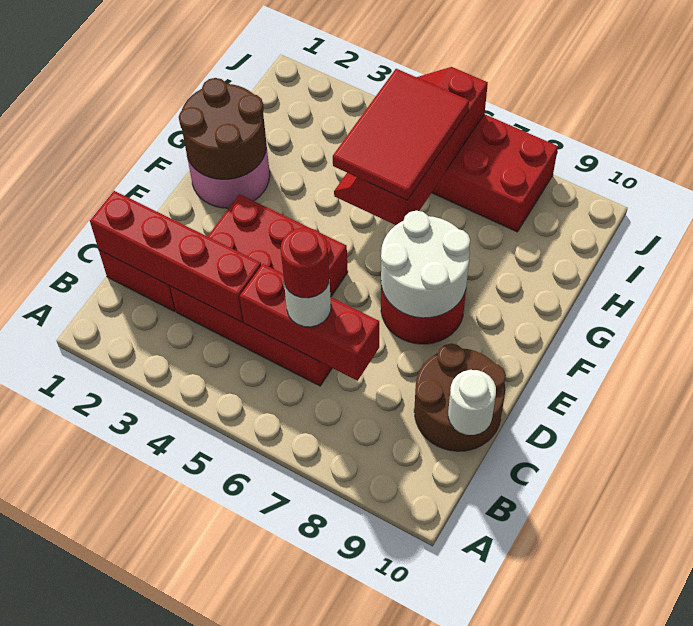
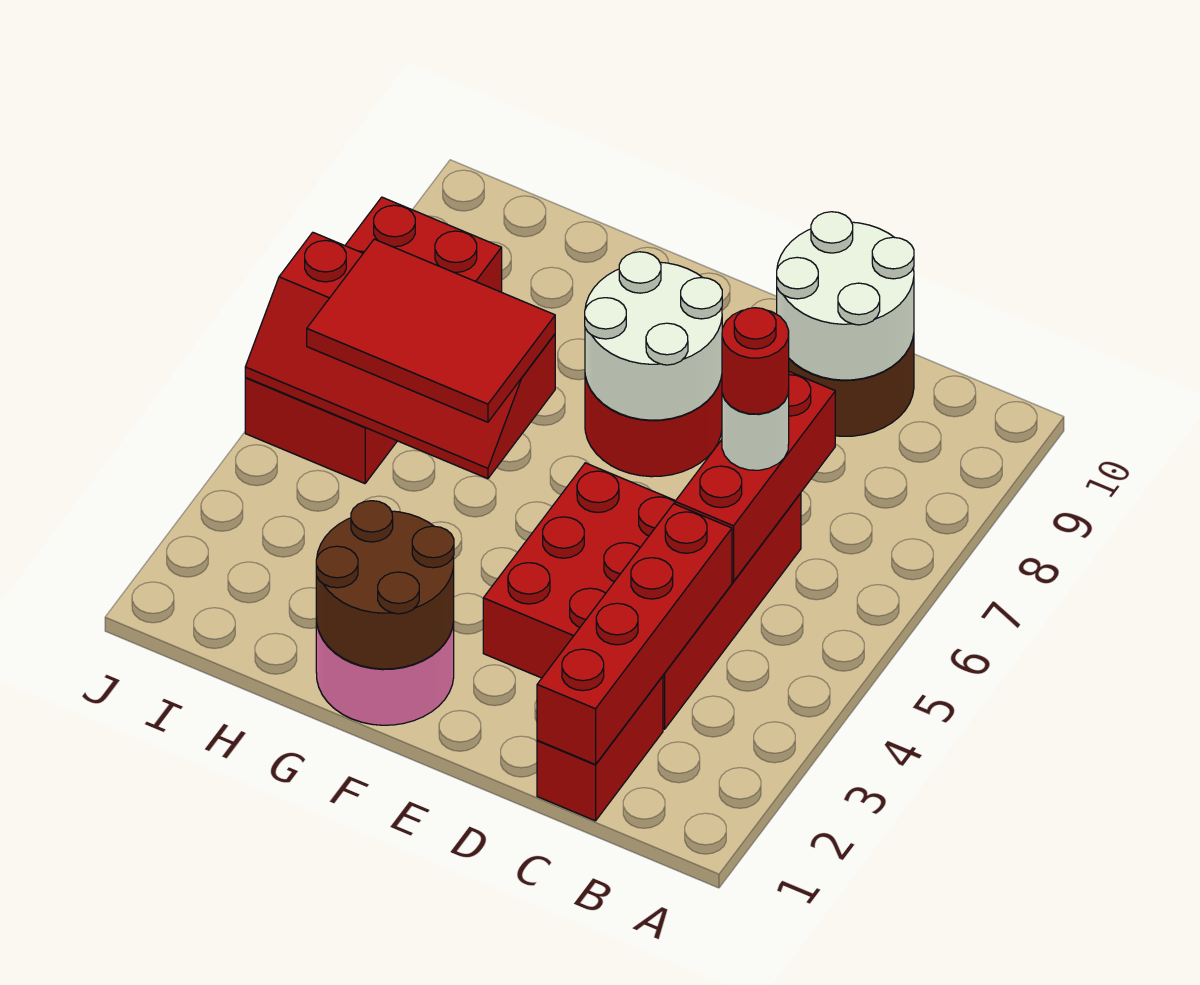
white 1x1 round brick [448,370,496,435] -> white 2x2 round brick [777,212,914,380]

